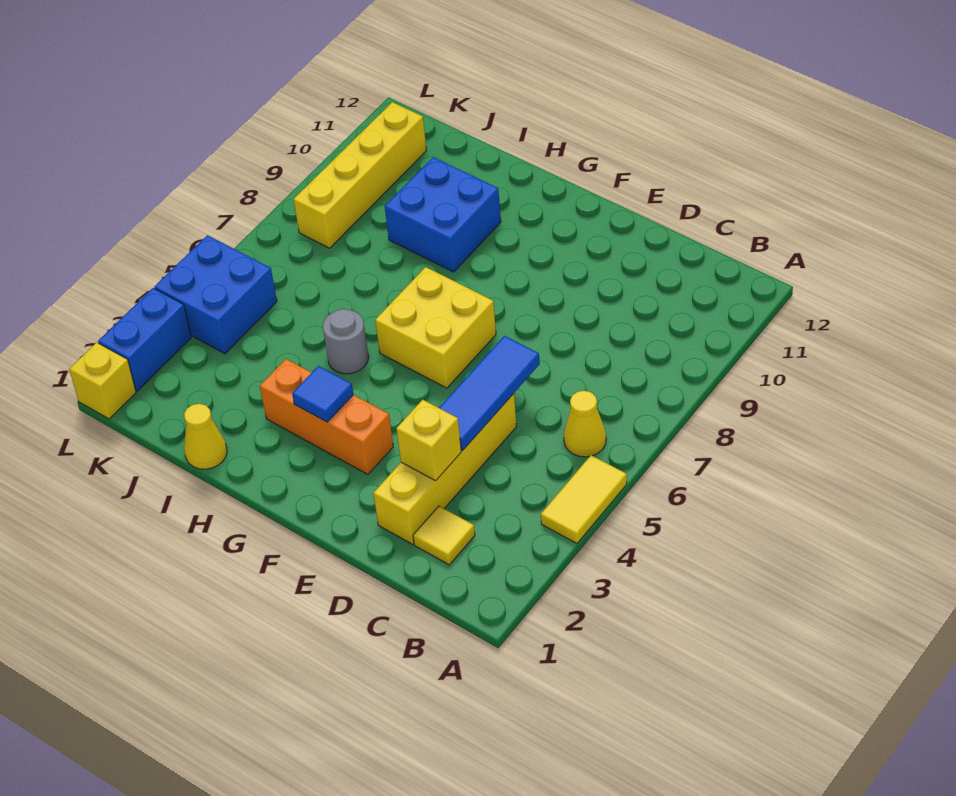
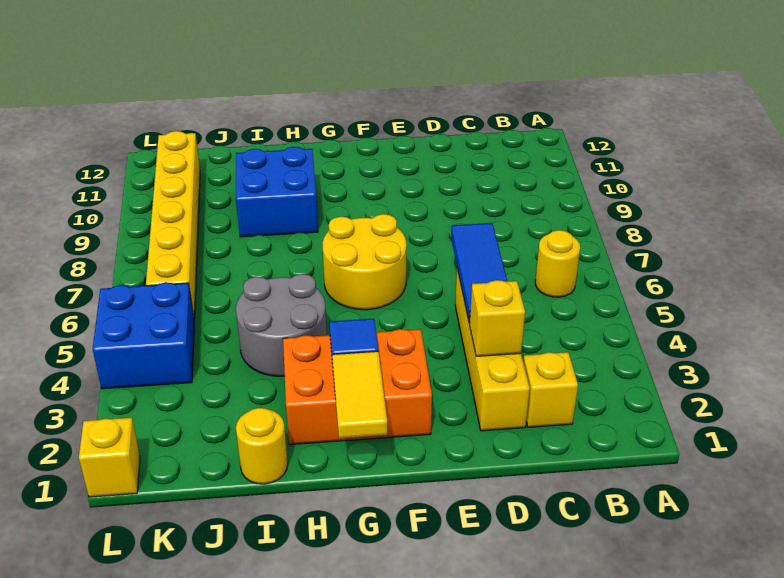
yellow 1x2 tile [541,455,627,543] -> yellow 1x2 tile moved to [332,351,387,438]
yellow 1x1 cone [564,391,606,457] -> yellow 1x1 round brick [535,230,580,297]
yellow 1x1 tile [413,506,475,565] -> yellow 1x1 brick [523,352,578,427]
orange 1x3 brick [260,359,393,474] -> orange 2x3 brick [283,329,432,445]
yellow 2x2 brick [375,267,496,388] -> yellow 2x2 round brick [323,214,407,310]
grey 1x1 round brick [323,309,369,374] -> grey 2x2 round brick [236,274,327,376]
yellow 1x1 cone [184,404,227,469] -> yellow 1x1 round brick [236,408,288,484]
yellow 1x4 brick [294,102,427,248] -> yellow 1x6 brick [146,131,200,319]
blue 1x2 brick [98,288,191,391] -> none

